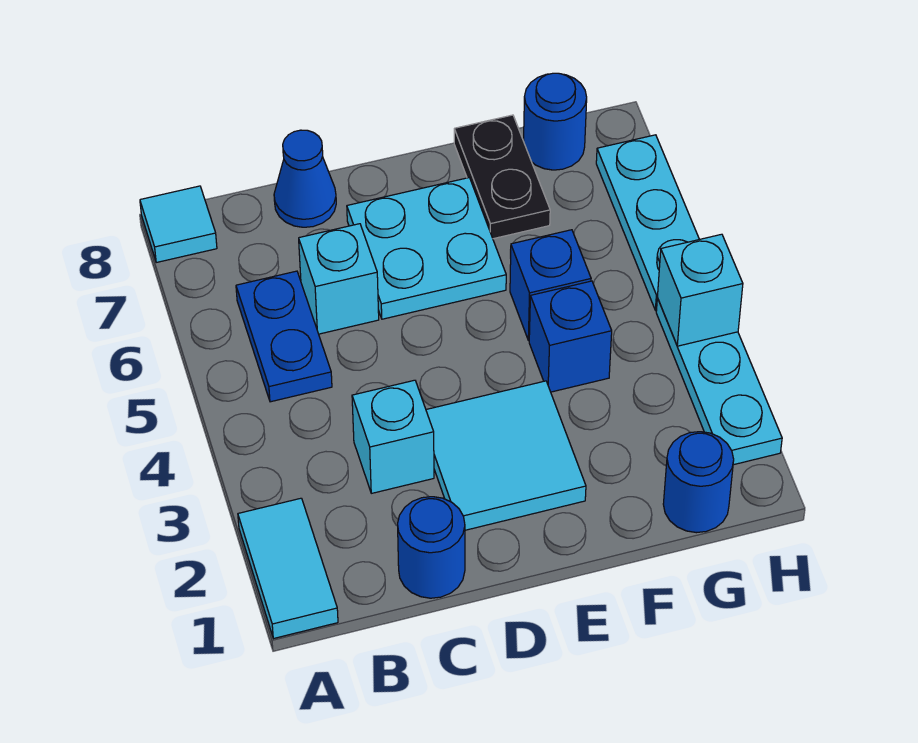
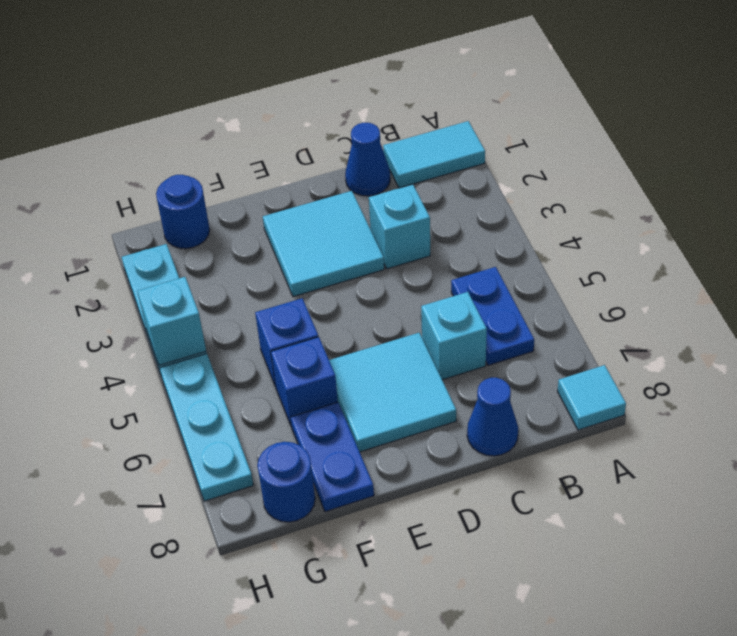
cyan 1x2 tile [238,498,338,638] -> cyan 1x2 tile turned to [383,121,485,188]
blue 1x1 round brick [398,497,465,598] -> blue 1x1 cone [345,123,390,196]
cyan 2x2 plate [347,178,506,319] -> cyan 2x2 tile [329,333,456,452]
blue 1x1 brick [529,281,612,392] -> blue 1x1 brick moved to [271,337,338,427]
black 1x2 plate [454,115,550,239] -> blue 1x2 plate [290,402,374,512]

